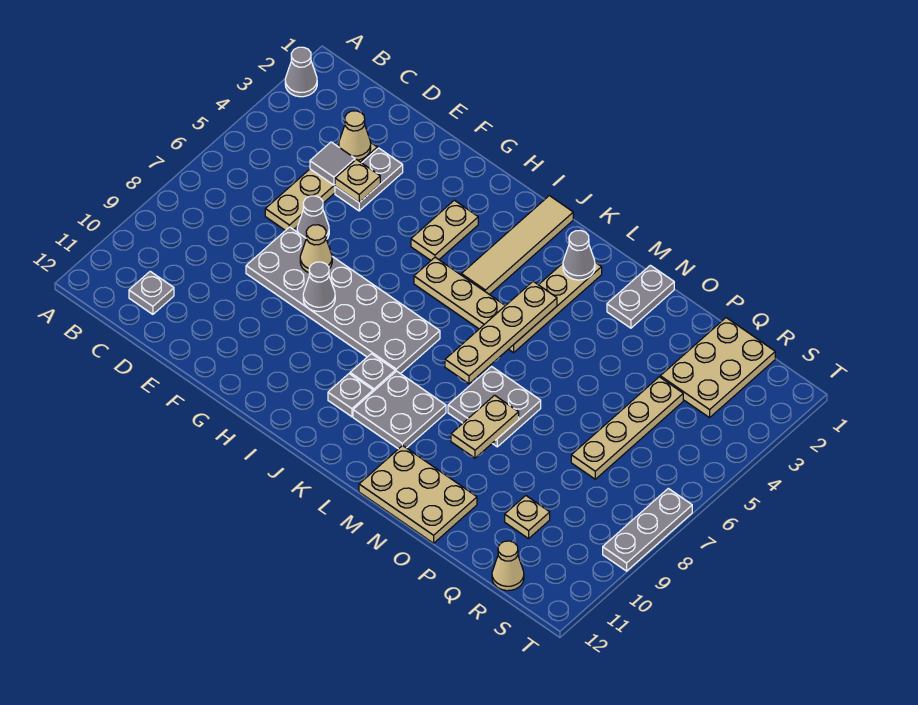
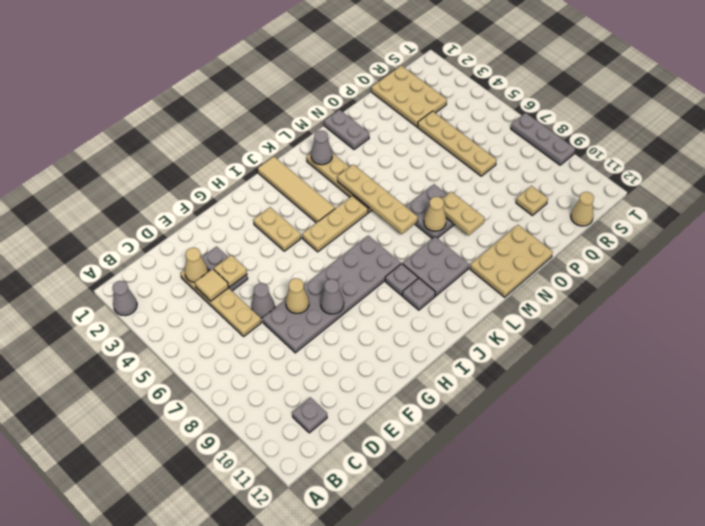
grey 1x1 tile [310,142,355,185] -> tan 1x1 tile [195,269,229,301]
none -> tan 1x1 cone [424,197,446,231]

